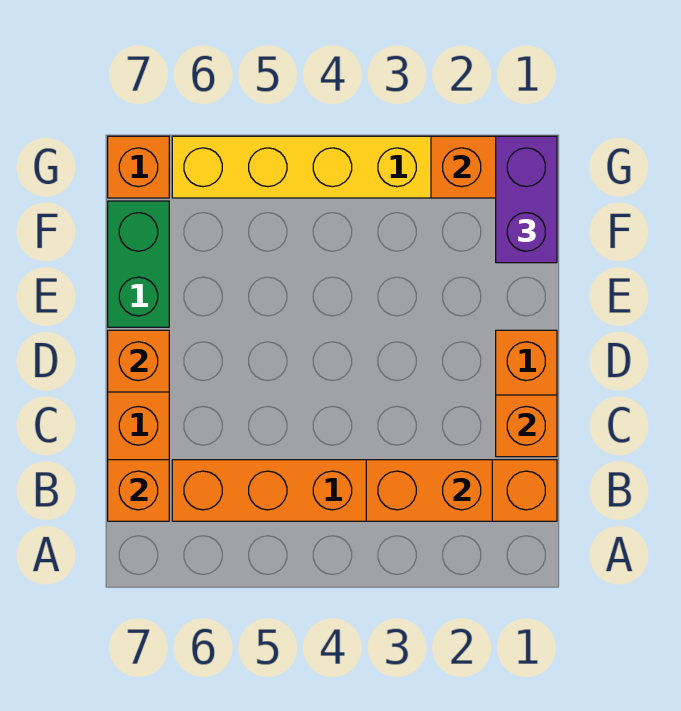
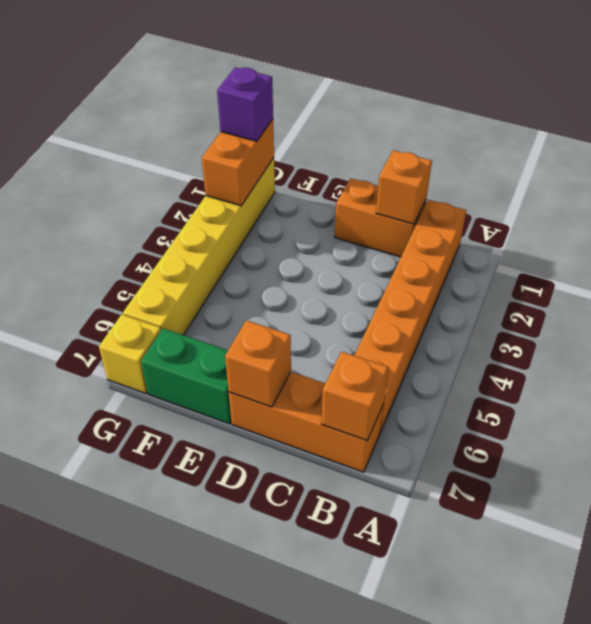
orange 1x2 brick [366,460,492,521] -> none
purple 1x2 brick [496,136,557,263] -> purple 1x1 brick [217,67,273,141]
orange 1x1 brick [108,136,169,198] -> yellow 1x1 brick [99,314,161,394]

